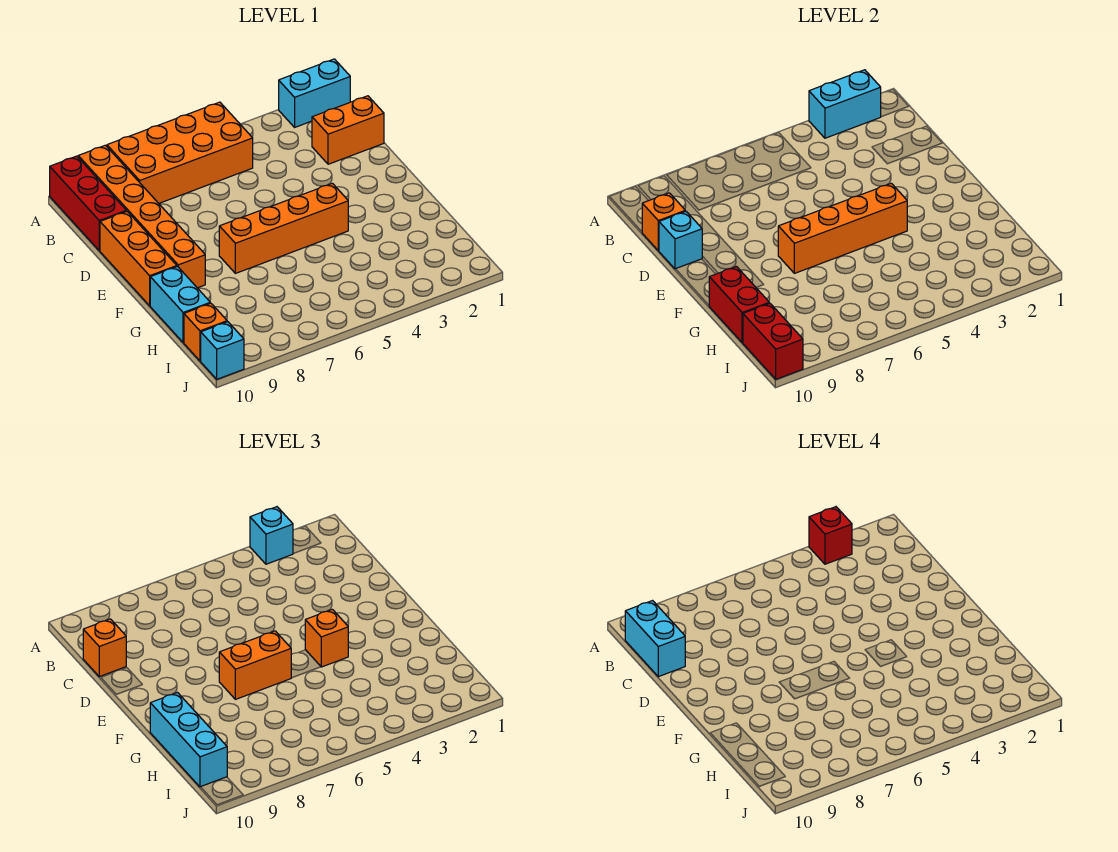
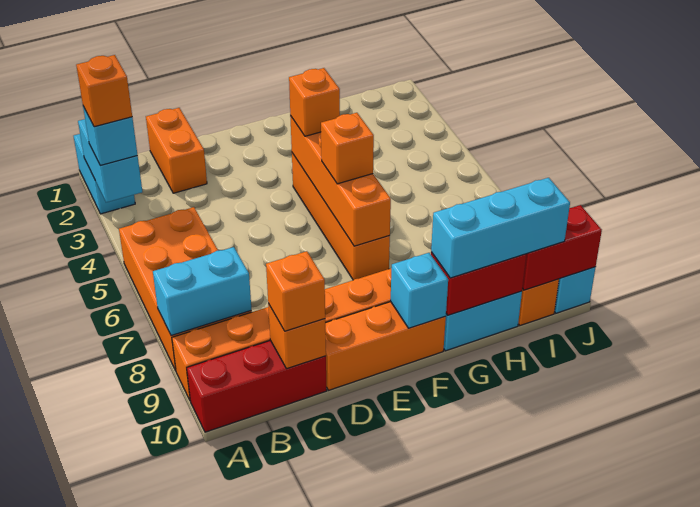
red 1x1 brick [809,507,852,564] -> orange 1x1 brick [76,55,132,127]
cyan 1x2 brick [625,601,685,677] -> cyan 1x2 brick moved to [153,247,251,335]
cyan 1x1 brick [659,211,702,269] -> cyan 1x1 brick moved to [391,253,448,328]
orange 1x2 brick [219,631,291,699] -> orange 1x1 brick [321,113,374,184]

